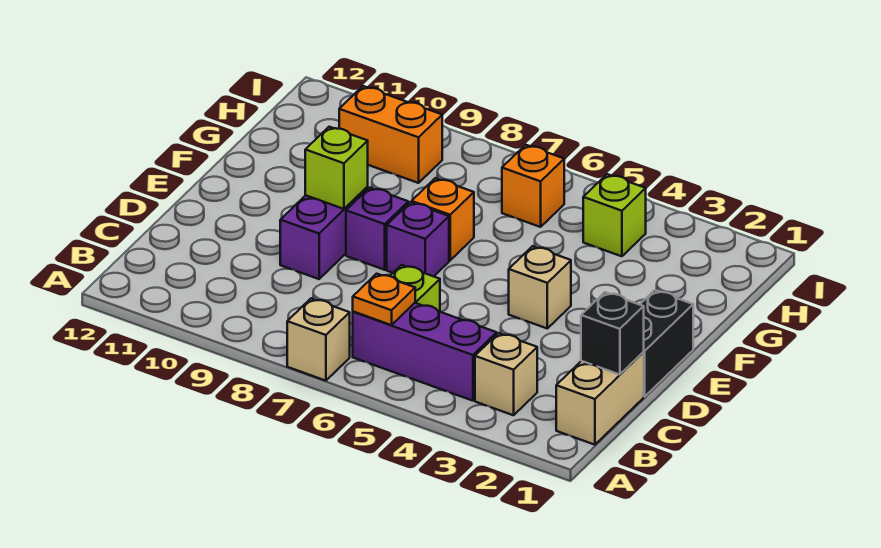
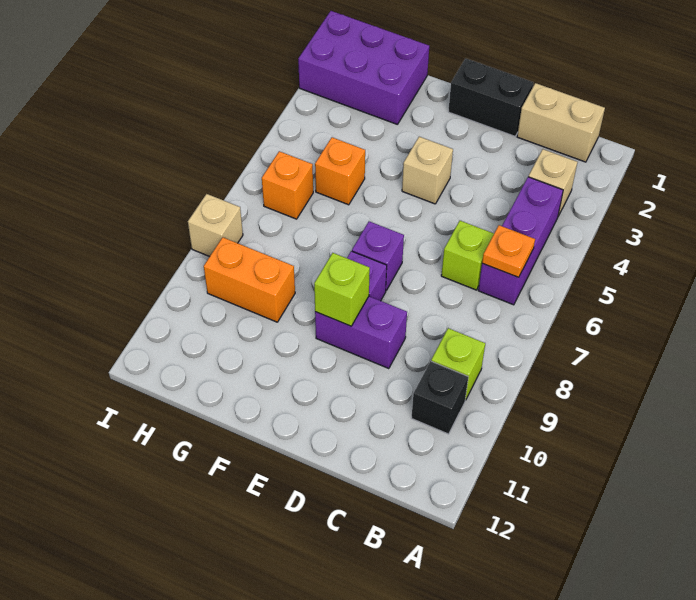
tan 1x1 brick [287,298,350,381] -> tan 1x1 brick moved to [188,194,243,257]
black 1x1 brick [581,292,644,375] -> black 1x1 brick moved to [412,361,468,434]
orange 1x1 brick [412,178,474,260] -> orange 1x1 brick moved to [315,137,365,205]
none -> purple 2x3 brick [298,11,429,125]
lime 1x1 brick [583,174,646,256] -> lime 1x1 brick moved to [431,328,485,400]
orange 1x2 brick [339,86,442,183] -> orange 1x2 brick turned to [204,237,295,322]

